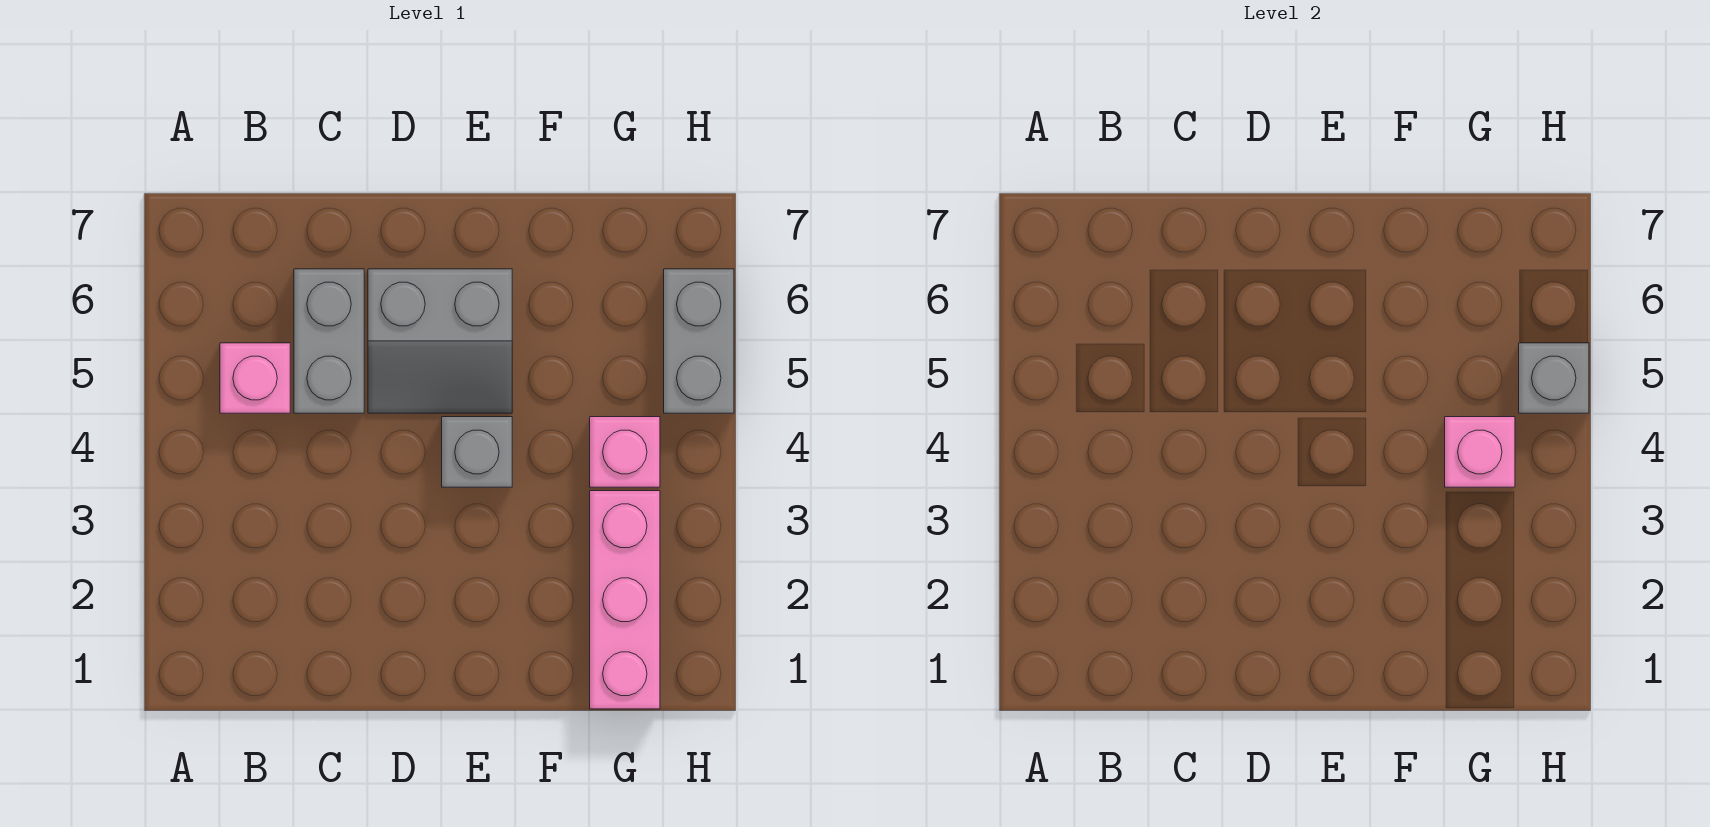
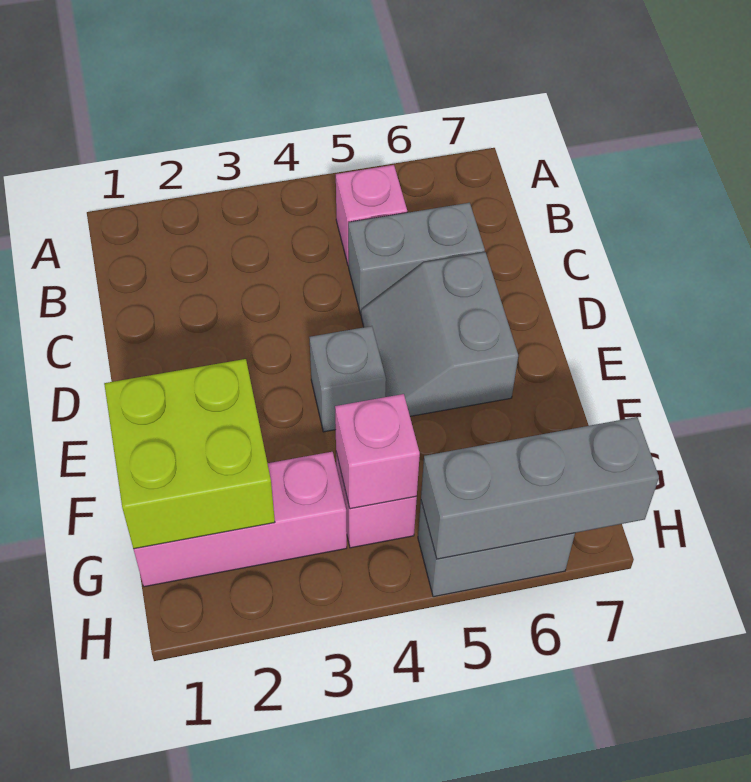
none -> lime 2x2 brick [104,359,275,549]
grey 1x1 brick [1519,343,1589,413] -> grey 1x3 brick [421,417,659,559]

